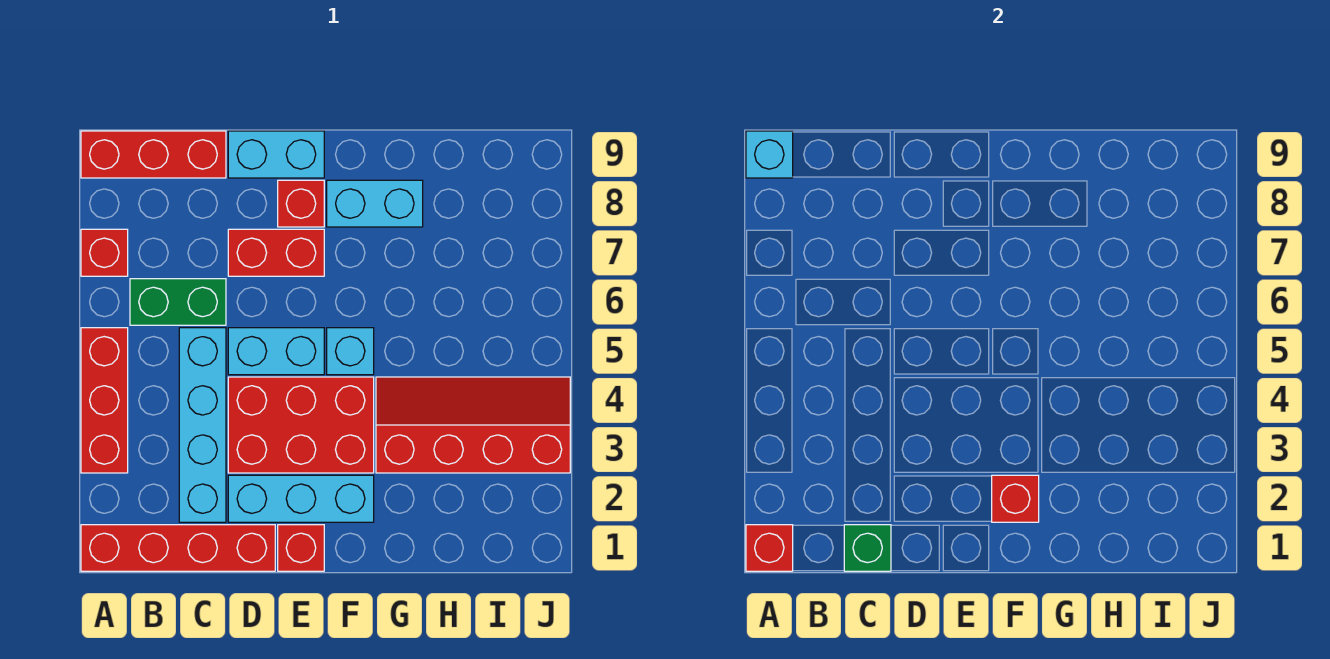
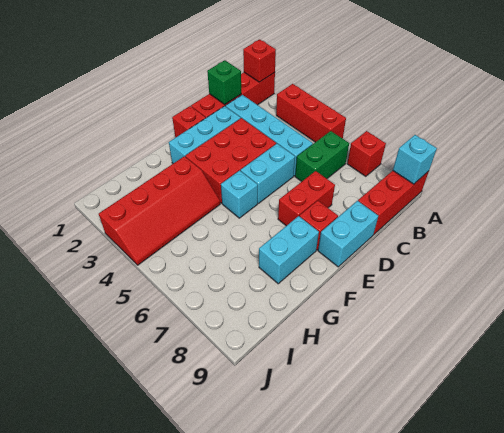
red 1x1 brick [992,475,1039,522] -> none

